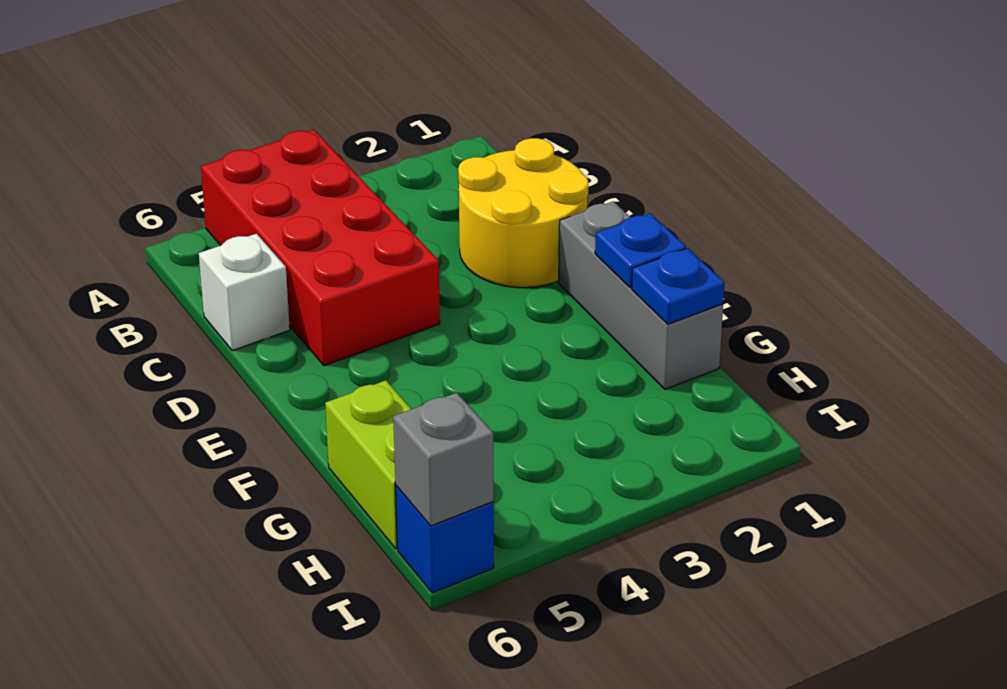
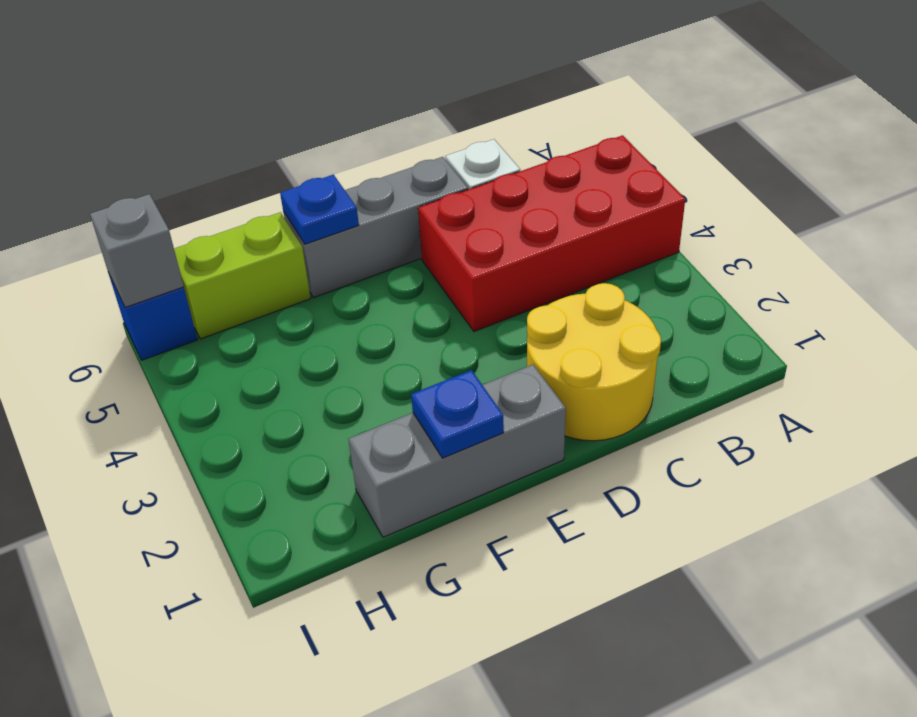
none -> grey 1x3 brick [283,157,468,298]
blue 1x1 plate [632,248,725,324] -> blue 1x1 plate moved to [280,175,359,244]

